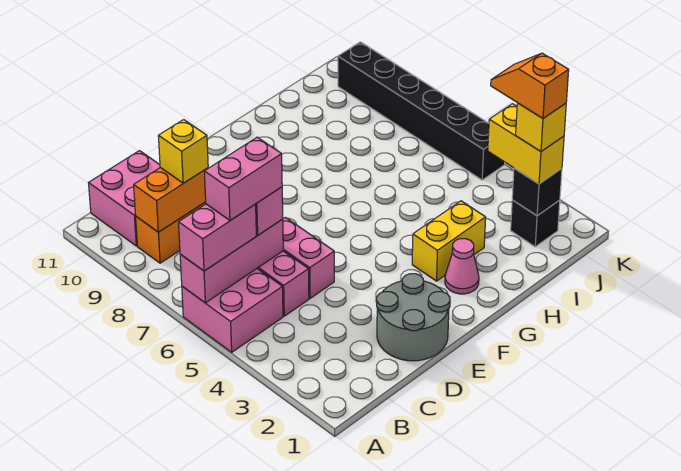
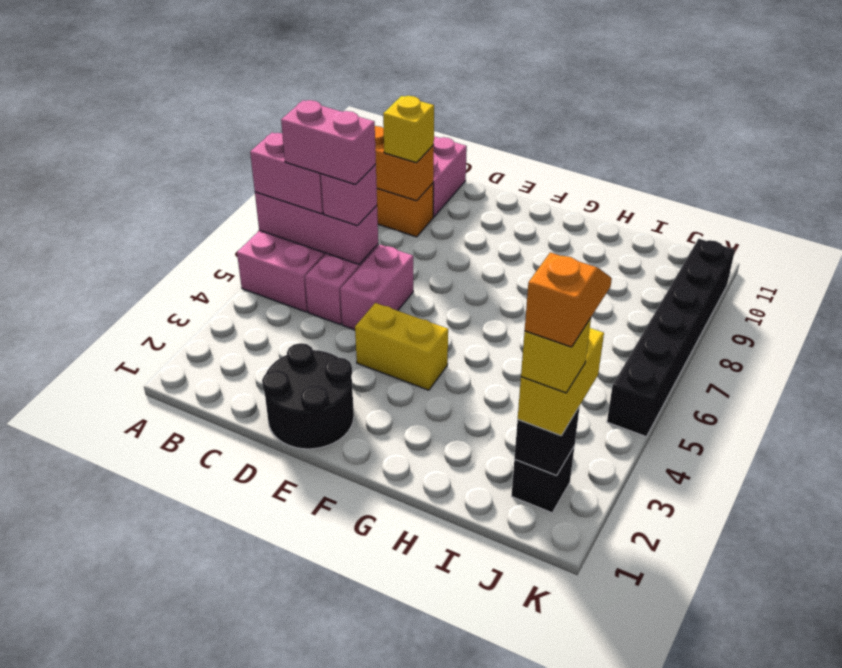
grey 2x2 round brick [377,274,450,361] -> black 2x2 round brick [262,343,354,449]
pink 1x1 cone [445,239,479,294] -> none
yellow 1x2 brick [412,201,486,281] -> yellow 1x2 brick moved to [355,303,448,390]

